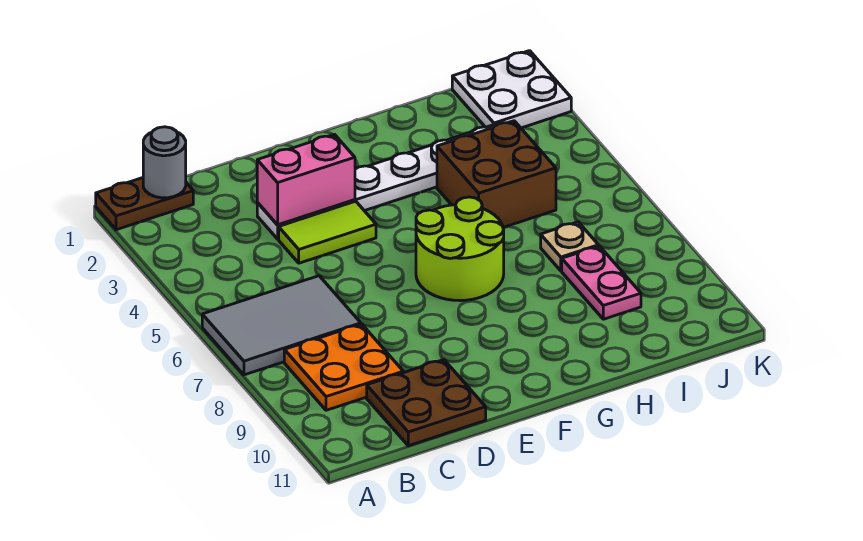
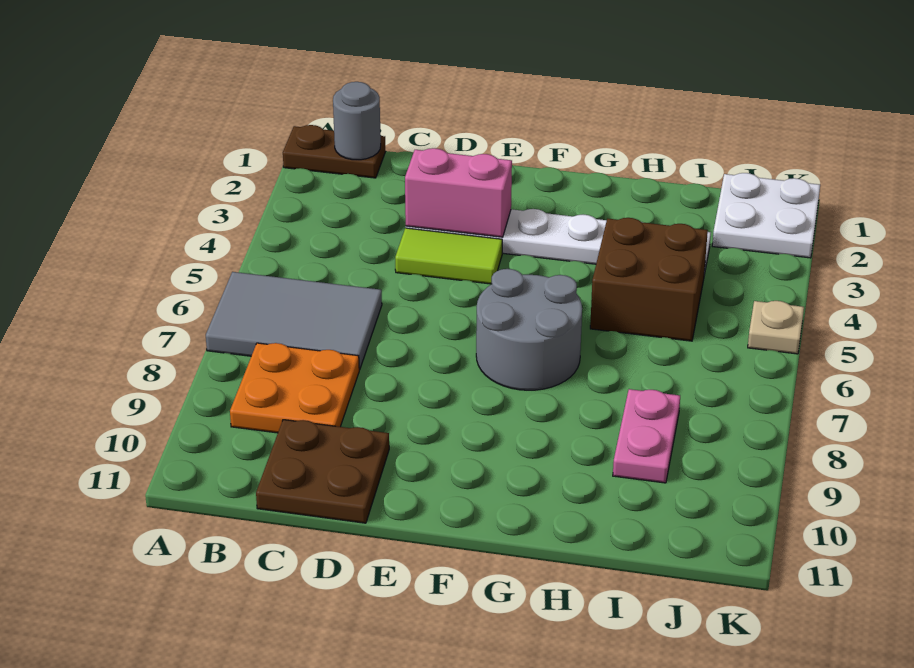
lime 2x2 round brick [416,197,504,301] -> grey 2x2 round brick [476,269,582,390]
tan 1x1 plate [541,222,598,271] -> tan 1x1 plate moved to [748,301,804,354]

